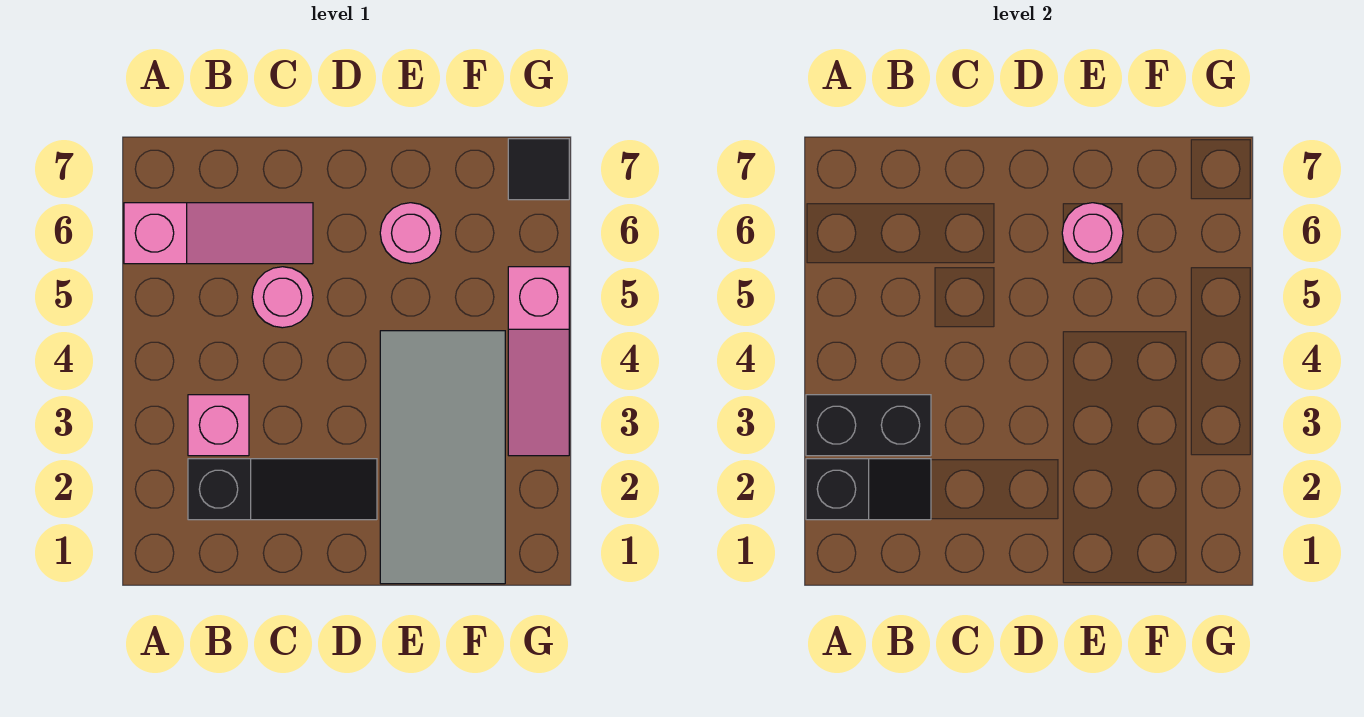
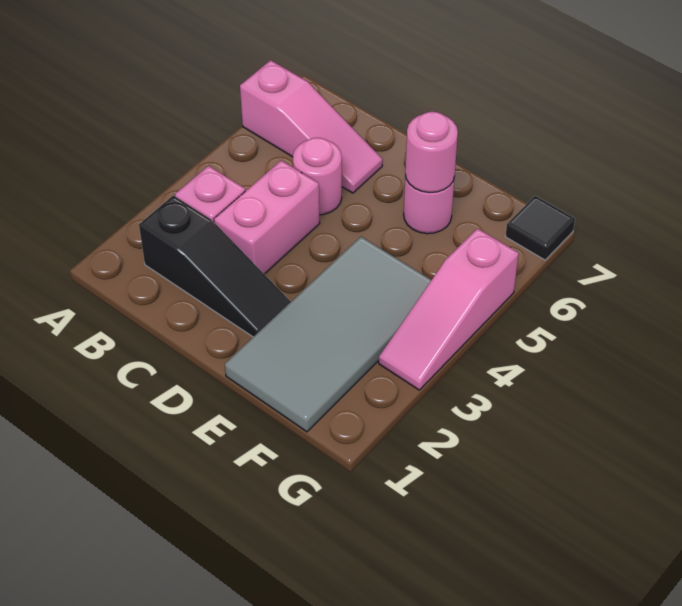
black 1x2 slope [806,459,931,520] -> none
black 1x2 brick [806,395,931,456] -> none
none -> pink 1x2 brick [214,160,320,274]

